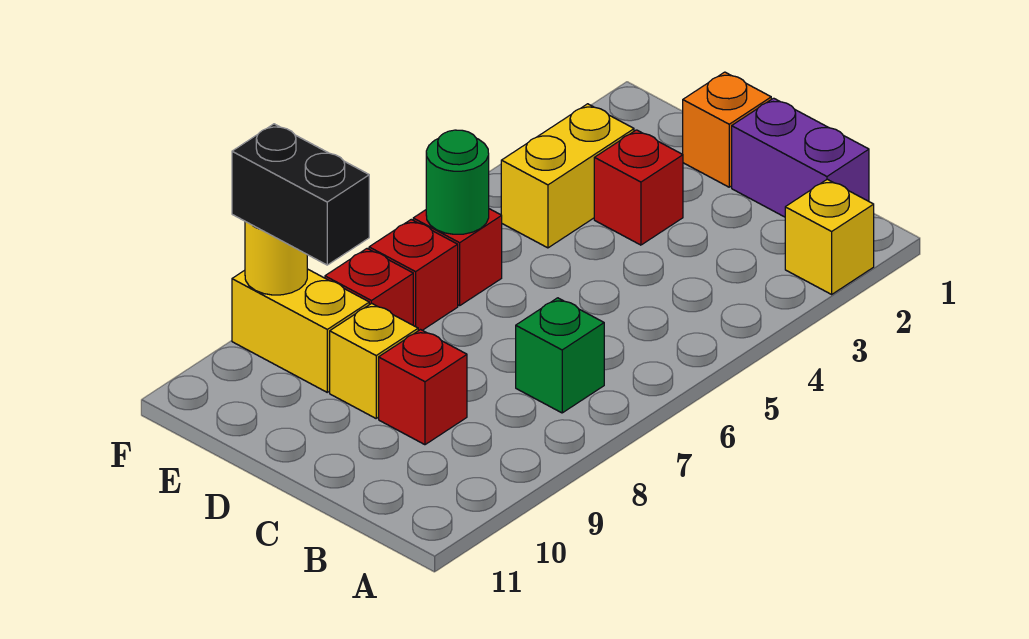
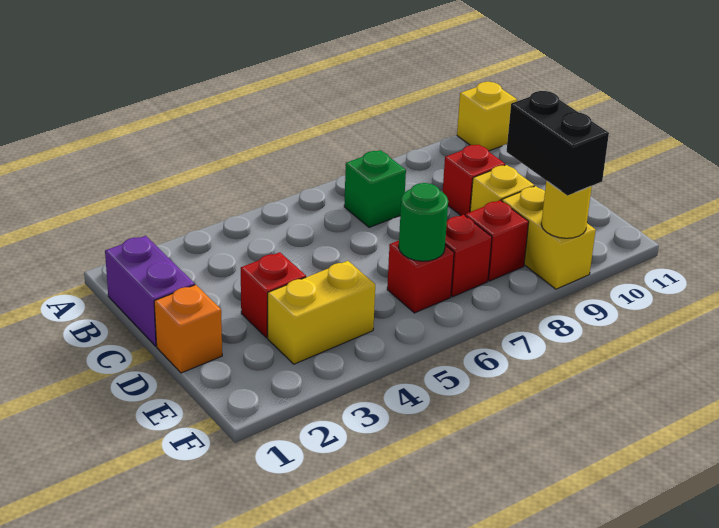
yellow 1x1 brick [785,179,874,294] -> yellow 1x1 brick moved to [457,82,517,151]

